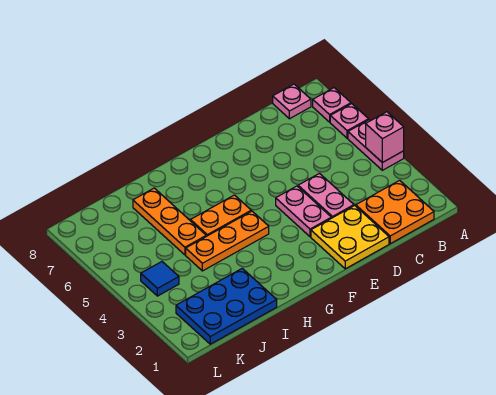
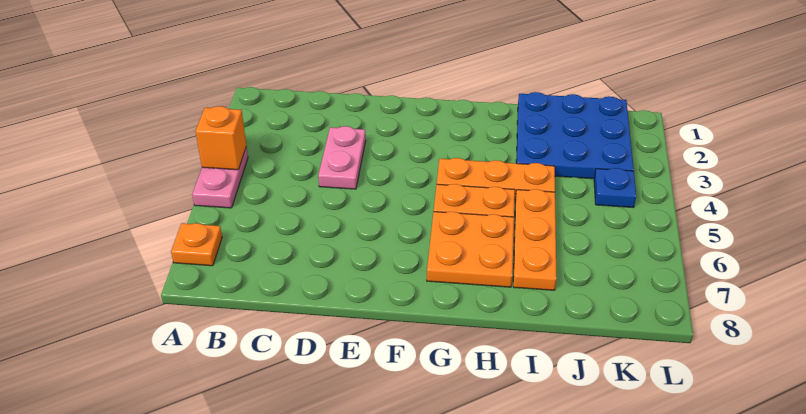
pink 1x1 brick [366,112,404,163] -> orange 1x1 brick [195,106,246,170]
pink 1x1 plate [330,104,369,138] -> none
pink 1x1 plate [313,88,351,122] -> orange 1x1 plate [171,223,222,266]
orange 2x2 plate [356,180,434,244] -> orange 2x2 plate moved to [427,212,514,287]
pink 1x1 plate [273,84,311,119] -> none
yellow 2x2 plate [311,206,389,269] -> none
pink 1x2 plate [276,186,331,237] -> none
blue 2x3 plate [176,268,277,344] -> blue 3x3 plate [516,92,634,179]
blue 1x1 tile [141,262,179,296] -> blue 1x1 plate [594,168,636,208]

